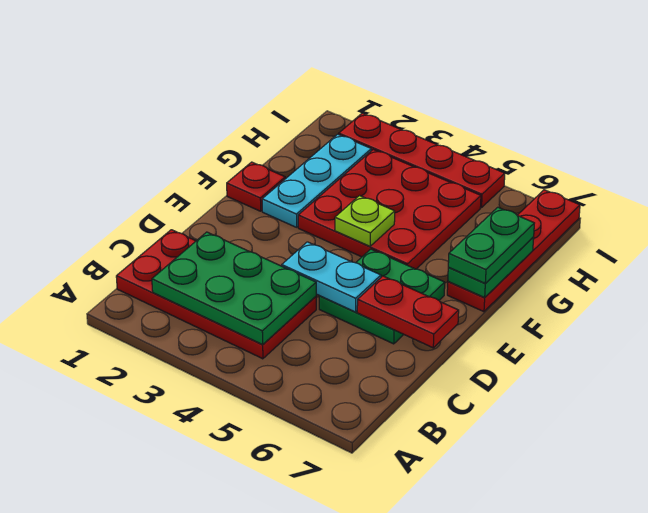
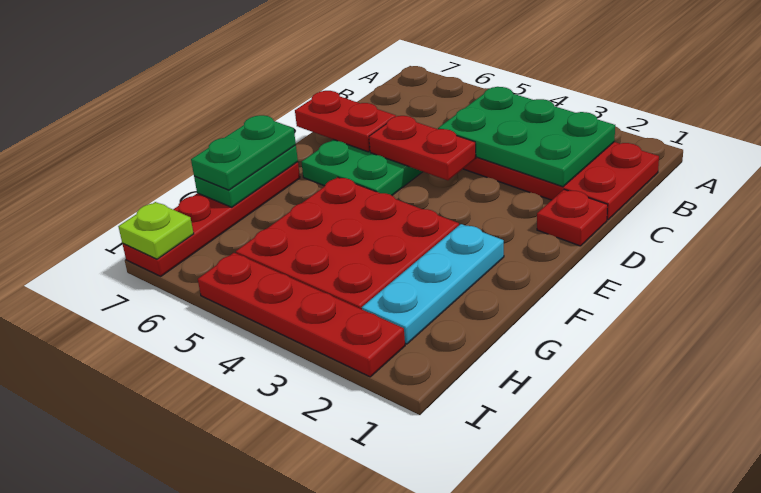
cyan 1x2 plate [282,242,381,312] -> red 1x2 plate [369,116,476,180]
red 1x1 plate [227,162,285,211] -> red 1x1 plate moved to [537,190,608,246]
lime 1x1 plate [335,196,395,246] -> lime 1x1 plate moved to [118,202,194,259]

